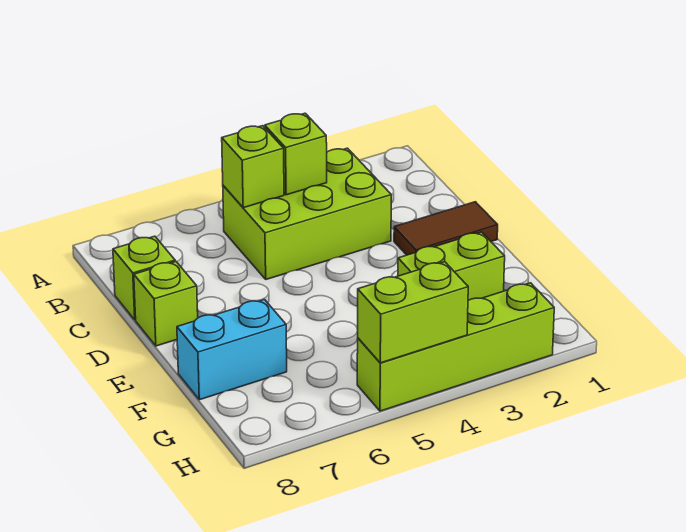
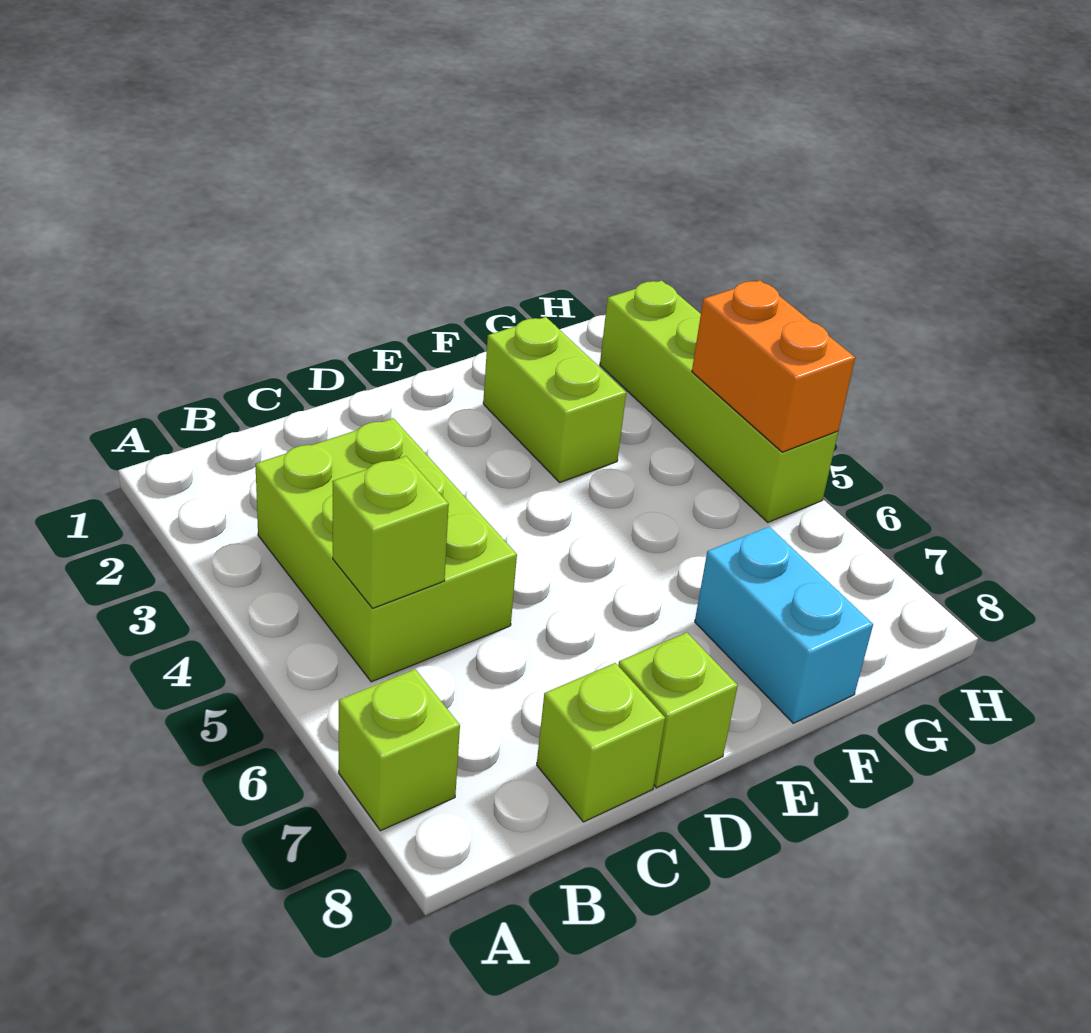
lime 1x1 brick [265,113,327,195] -> lime 1x1 brick moved to [339,669,460,831]
brown 1x2 tile [394,202,498,255] -> none
lime 1x2 brick [358,262,468,363] -> orange 1x2 brick [692,280,855,452]

